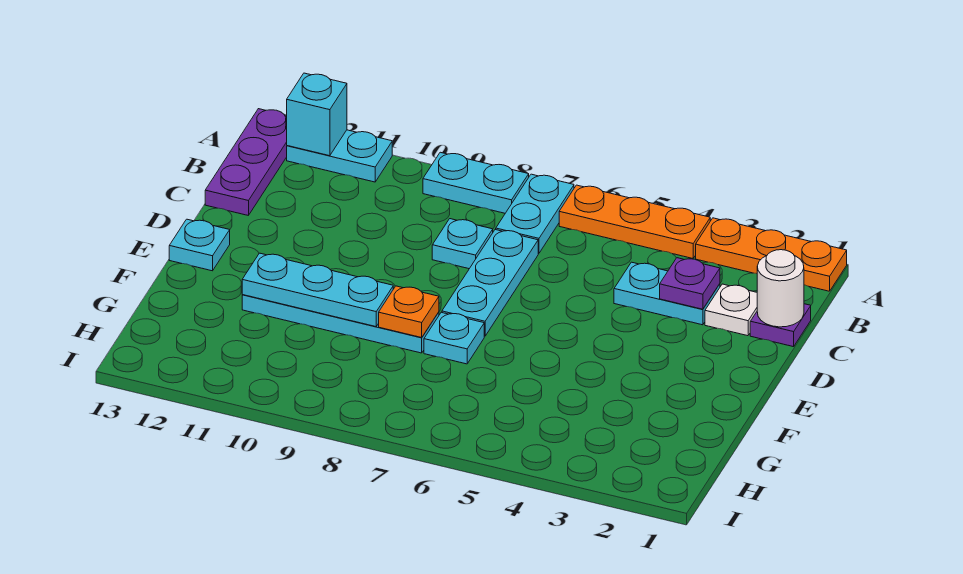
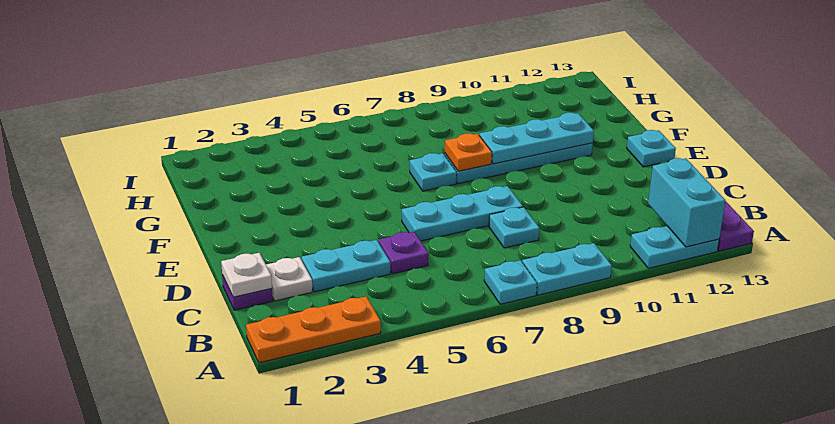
orange 1x3 plate [559,185,710,258] -> none
cyan 1x2 plate [496,174,574,253] -> cyan 1x1 plate [484,260,537,304]
cyan 1x1 brick [287,73,347,156] -> cyan 1x2 brick [648,158,725,247]
white 1x1 round brick [757,250,804,327] -> white 1x1 plate [221,253,272,297]
purple 1x1 plate [660,258,720,309] -> purple 1x1 plate moved to [379,232,429,274]
cyan 1x3 plate [442,229,538,336] -> cyan 1x3 plate turned to [402,186,523,241]

